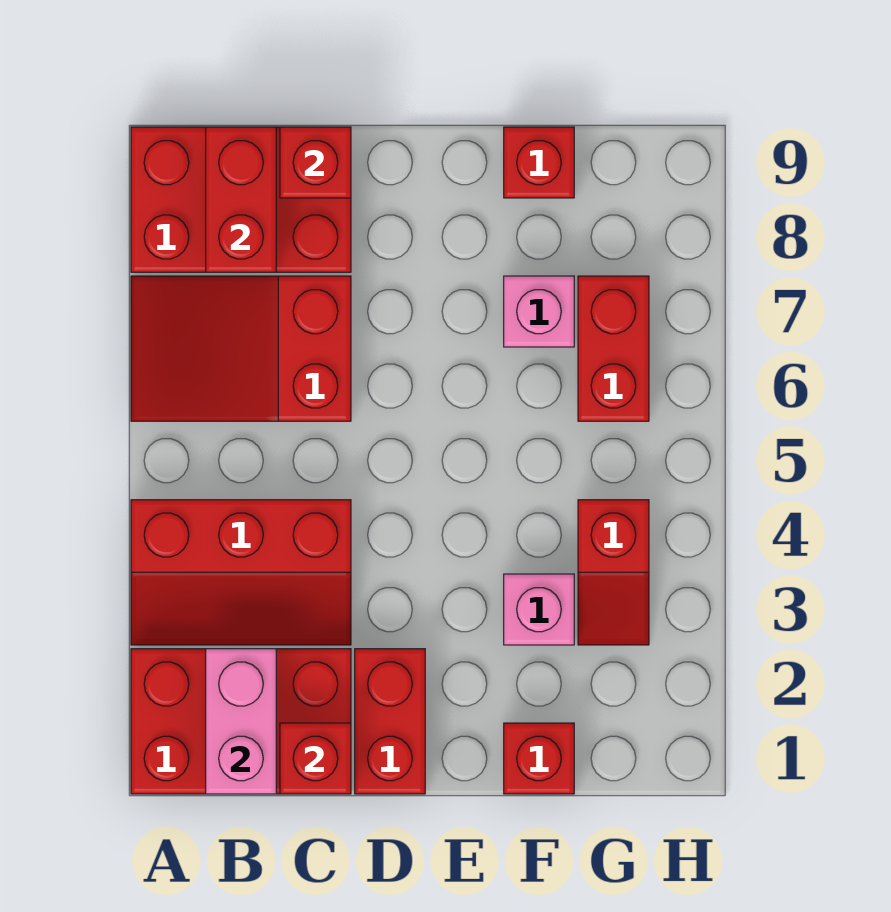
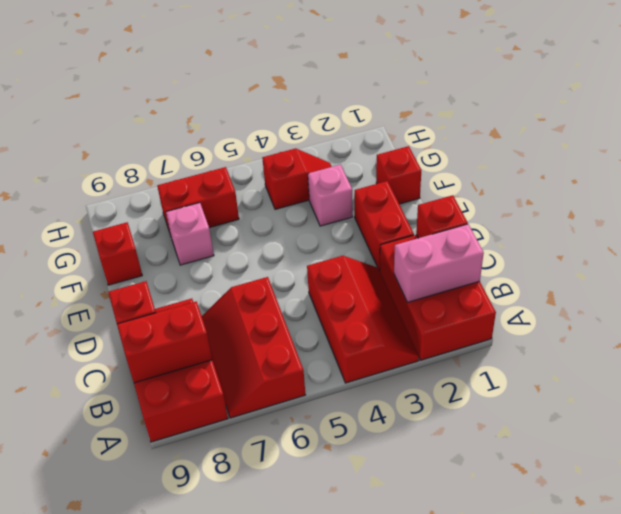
red 2x3 slope [131,276,351,421] -> red 2x3 slope turned to [202,277,305,418]
red 1x2 brick [355,649,425,794] -> red 1x2 brick turned to [355,181,414,270]

